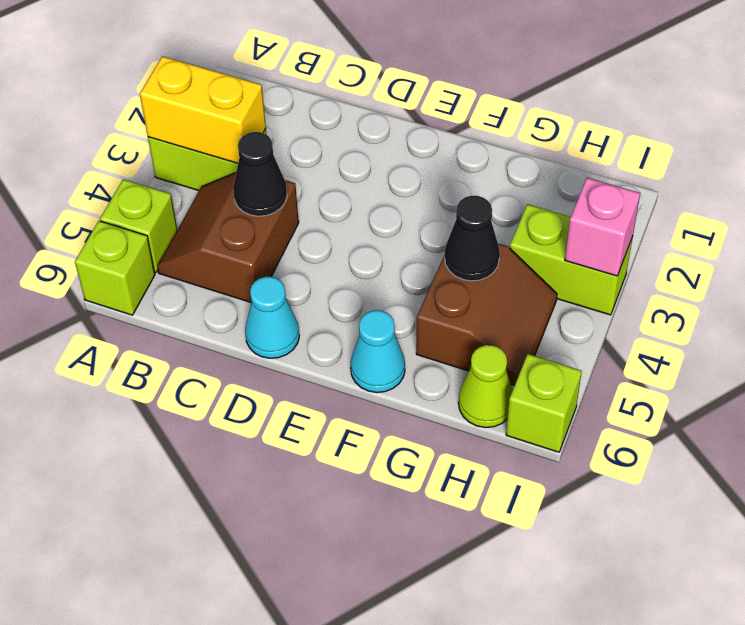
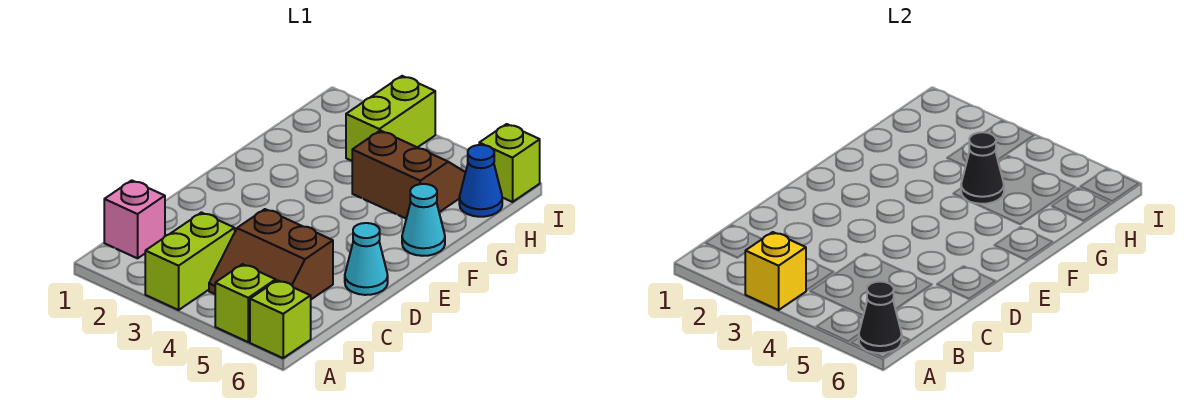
yellow 1x2 brick [140,56,266,163] -> yellow 1x1 brick [745,232,806,310]
black 1x1 cone [233,132,287,216] -> black 1x1 cone moved to [858,282,902,353]
lime 1x1 cone [458,345,513,428] -> blue 1x1 cone [459,145,502,217]
pink 1x1 brick [565,178,640,276] -> pink 1x1 brick moved to [104,180,165,258]

